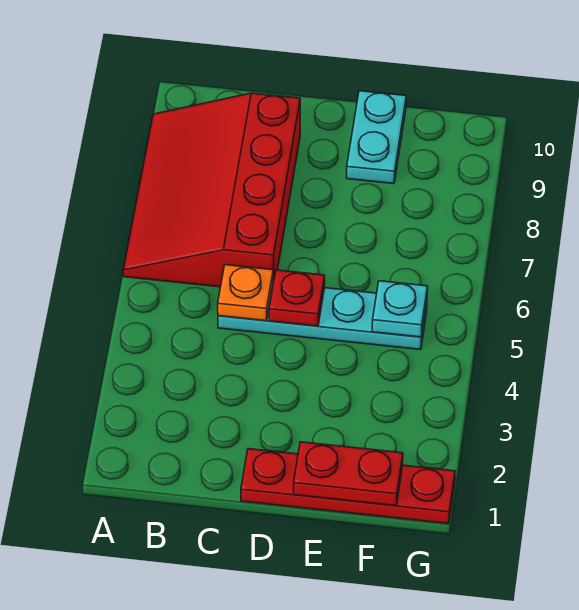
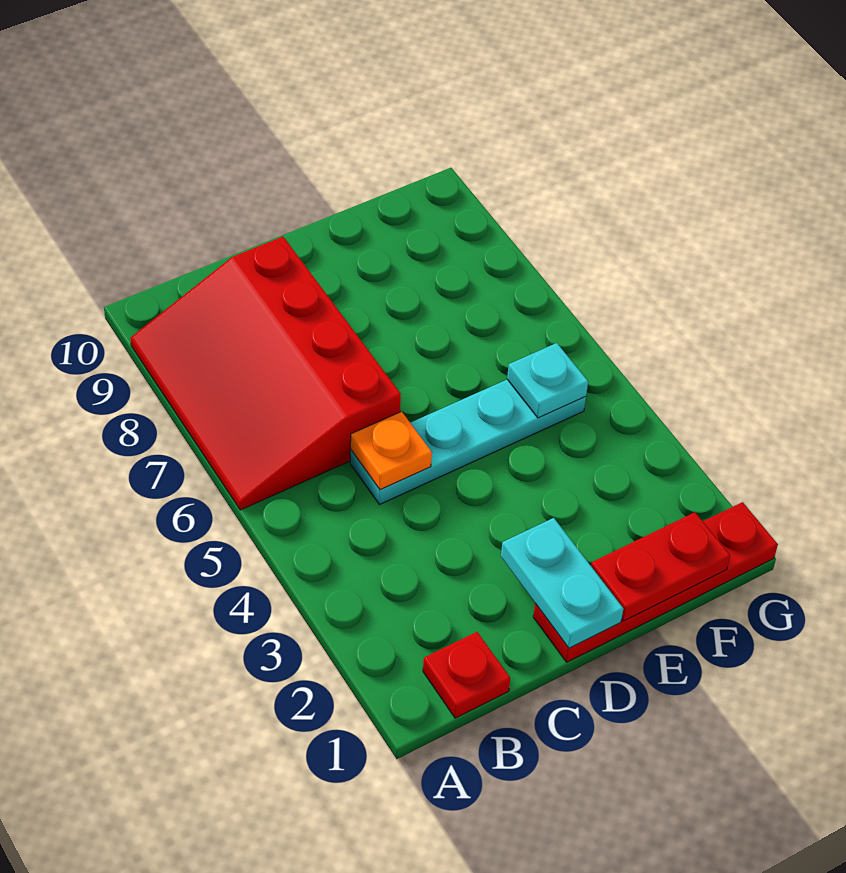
red 1x1 plate [269,270,325,326] -> red 1x1 plate moved to [423,632,510,718]
cyan 1x2 plate [347,91,406,184] -> cyan 1x2 plate moved to [501,518,623,648]

